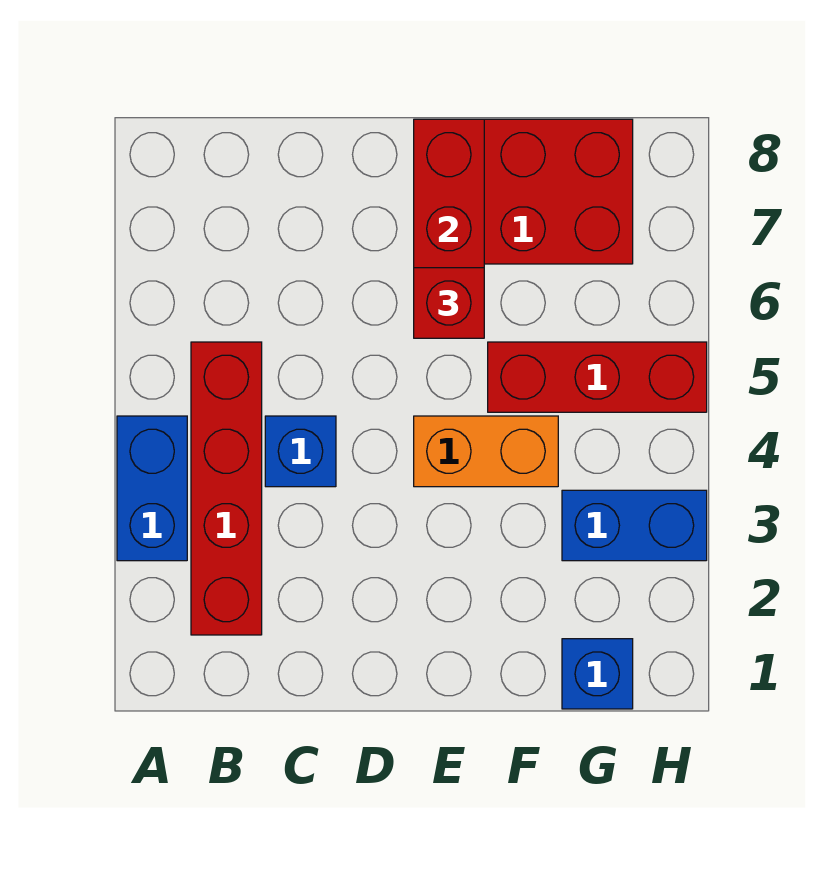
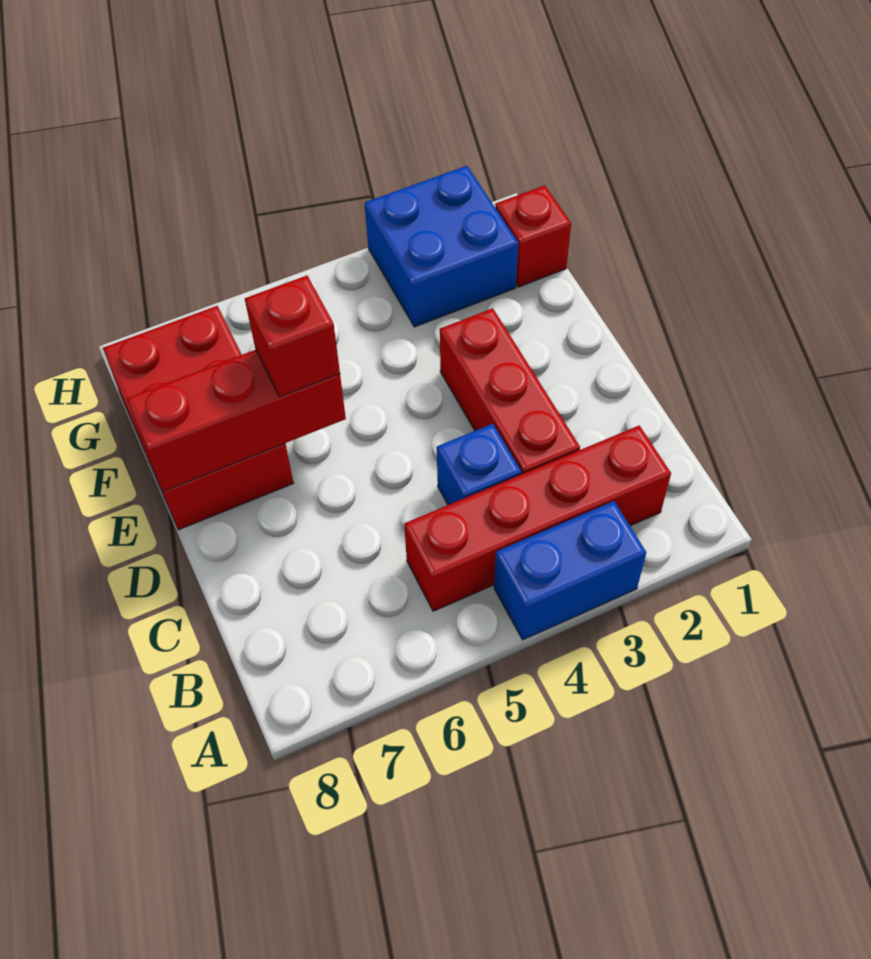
orange 1x2 brick [414,416,558,487] -> none
red 1x3 brick [488,342,707,412] -> red 1x3 brick moved to [440,308,580,474]
blue 1x1 brick [562,639,633,709] -> red 1x1 brick [495,185,571,287]
blue 1x2 brick [562,490,707,561] -> blue 2x2 brick [365,166,518,327]

